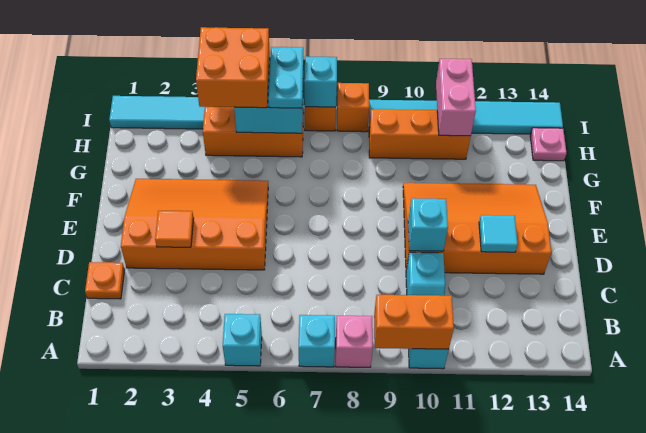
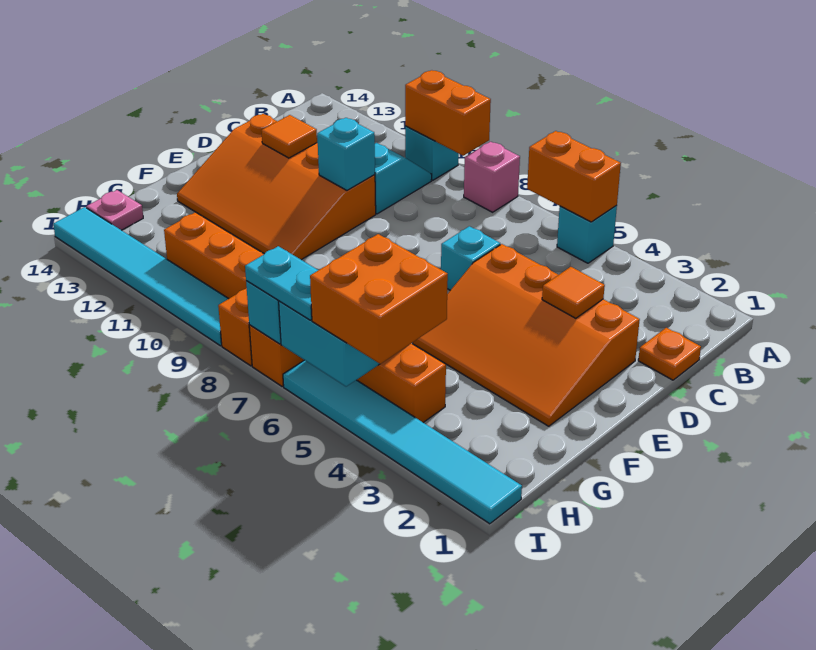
none -> orange 1x2 brick [527,131,621,222]
cyan 1x1 brick [299,315,335,367] -> cyan 1x1 brick moved to [441,226,500,290]
cyan 1x1 tile [479,215,518,252] -> orange 1x1 tile [261,115,317,158]
cyan 1x2 plate [269,47,303,108] -> cyan 1x2 plate turned to [245,246,318,320]
pink 1x2 brick [436,59,476,136] -> none

